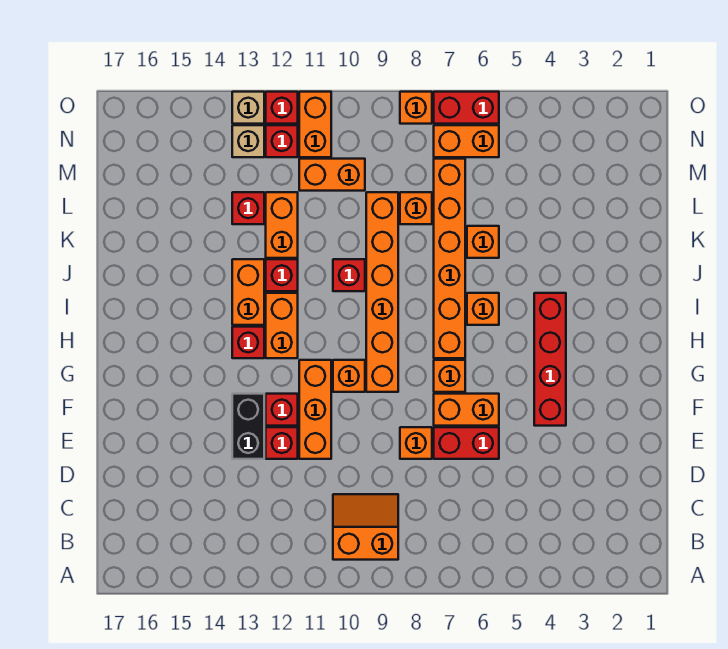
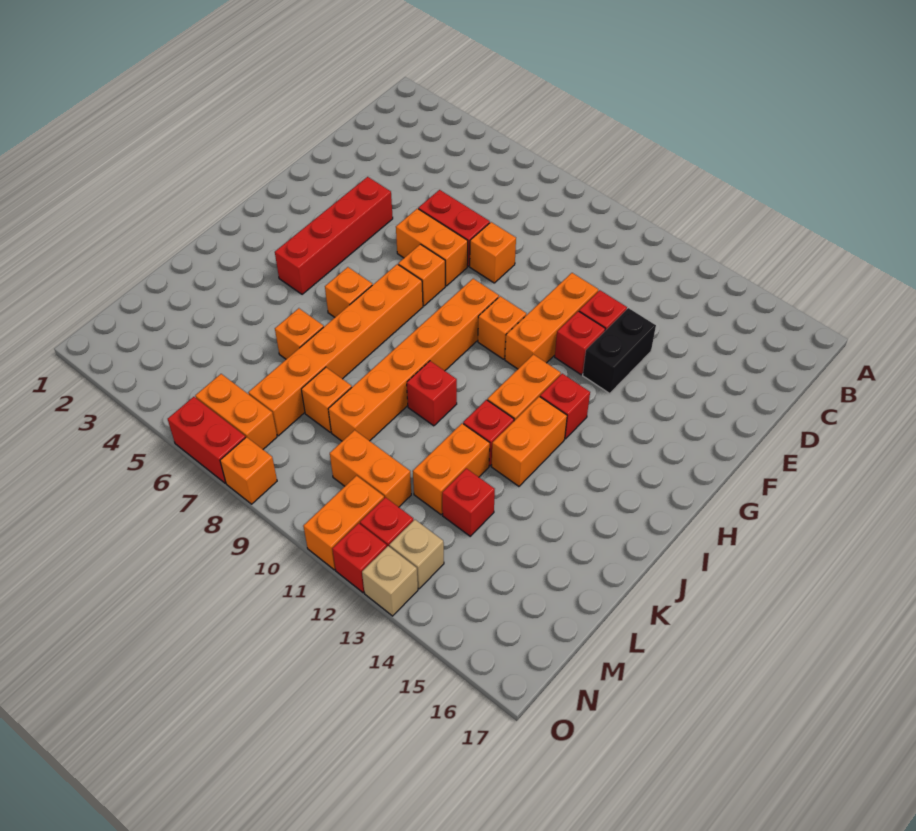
orange 2x2 slope [333,494,398,560] -> none

